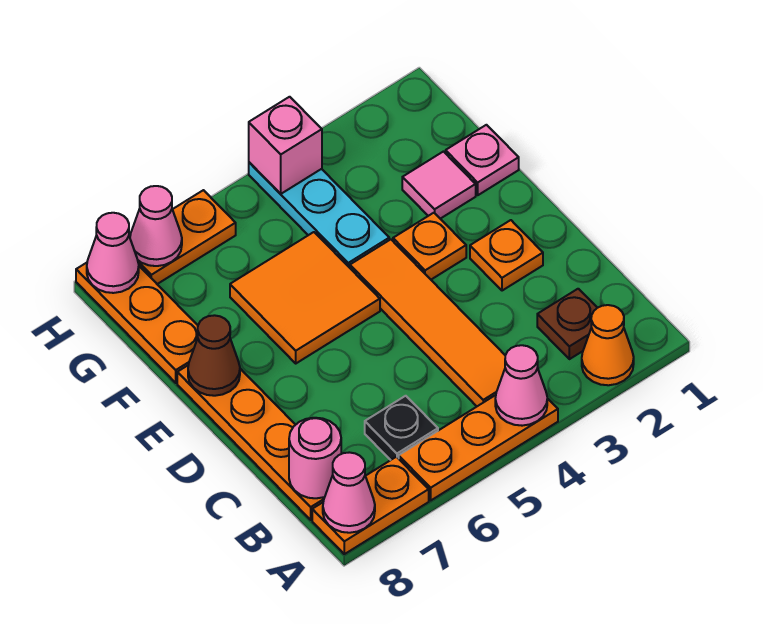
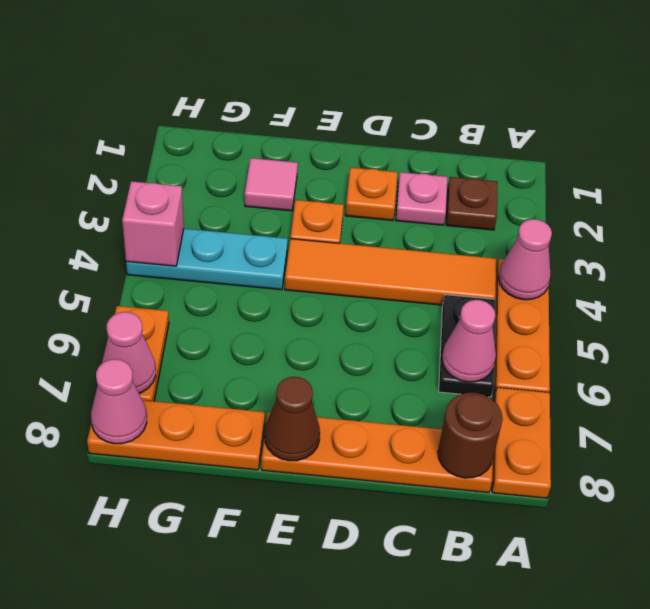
orange 1x1 cone [582,305,634,385] -> none
pink 1x1 cone [323,452,375,533] -> pink 1x1 cone moved to [442,300,496,382]
black 1x1 plate [365,396,438,460] -> black 1x2 plate [439,295,496,397]
pink 1x1 round brick [289,418,341,498] -> brown 1x1 round brick [438,393,503,478]
orange 2x2 tile [230,232,380,363] -> none
pink 1x1 plate [446,125,519,195] -> pink 1x1 plate moved to [396,172,447,225]

